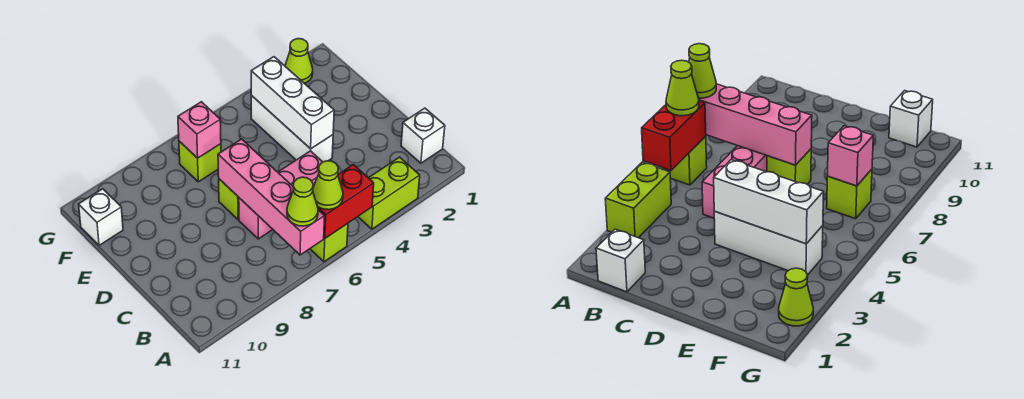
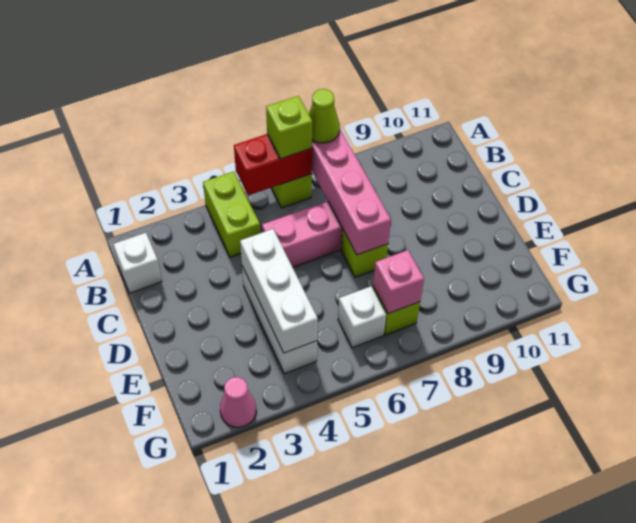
lime 1x2 brick [358,157,420,229] -> lime 1x2 brick turned to [203,171,260,257]
lime 1x1 cone [313,161,343,210] -> lime 1x1 brick [266,96,312,159]
white 1x1 brick [79,189,123,245] -> white 1x1 brick moved to [338,286,386,348]
lime 1x1 cone [285,39,313,83] -> pink 1x1 cone [220,377,256,427]

